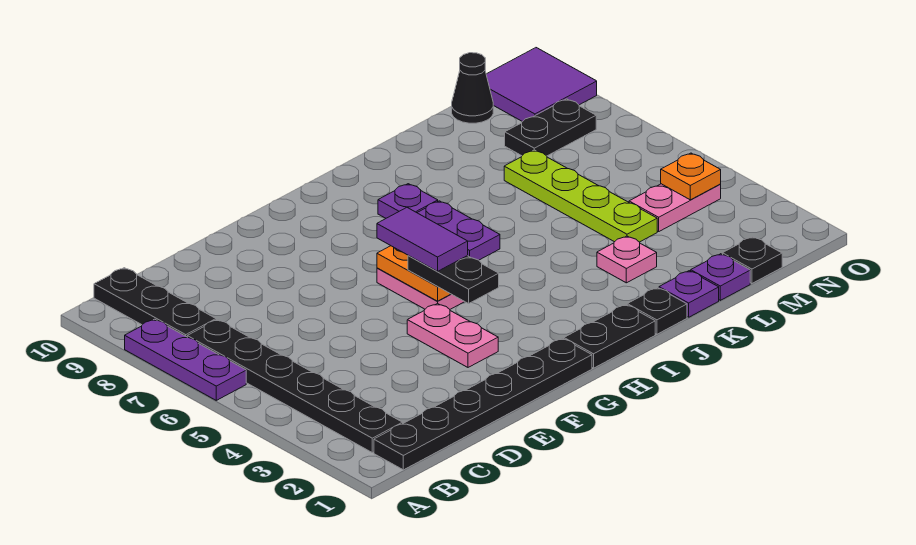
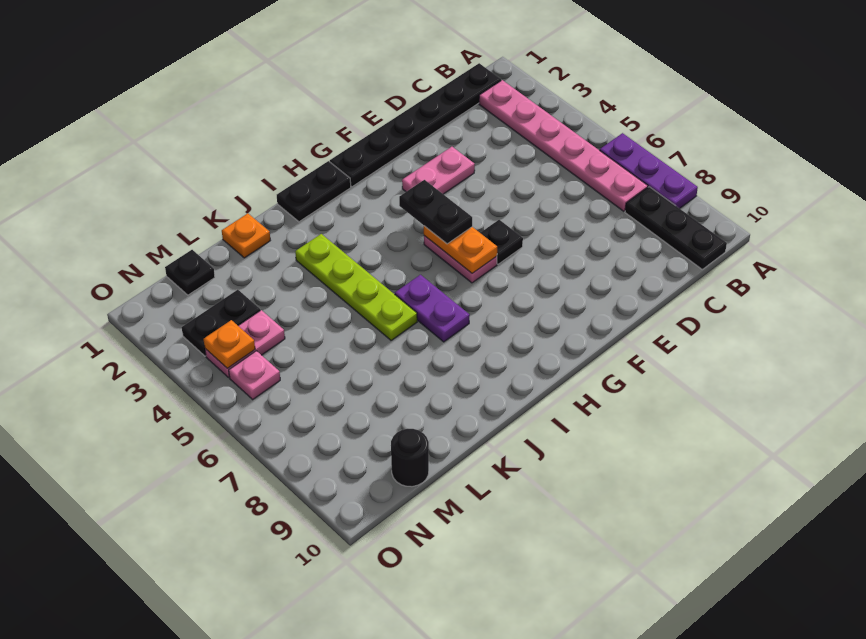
black 1x6 plate [187,320,403,453] -> pink 1x6 plate [479,80,648,211]
pink 1x2 plate [407,303,498,367] -> pink 1x2 plate turned to [402,147,475,194]
purple 1x2 tile [377,208,468,271] -> none
purple 1x1 plate [378,184,438,218] -> none
black 1x1 plate [627,288,687,334] -> black 1x1 plate moved to [480,220,523,264]
purple 1x1 plate [659,271,719,317] -> orange 1x1 plate [222,213,270,258]
pink 1x1 plate [597,236,657,283] -> pink 1x1 plate moved to [229,351,280,399]
purple 1x1 plate [691,254,750,300] -> none
lime 1x4 plate [504,150,657,242] -> lime 1x4 plate moved to [295,234,417,341]
black 1x2 plate [505,99,596,156] -> black 1x2 plate moved to [182,290,260,356]
black 1x1 cone [452,53,493,123] -> black 1x1 round brick [391,429,429,487]
purple 2x2 tile [486,48,597,122] -> none

